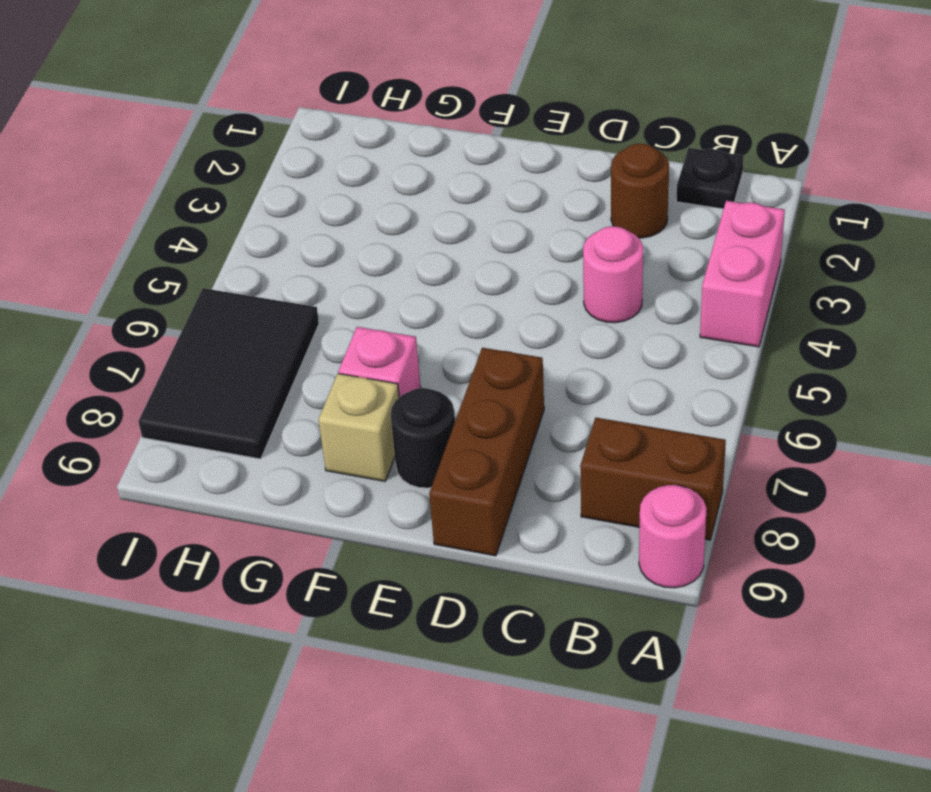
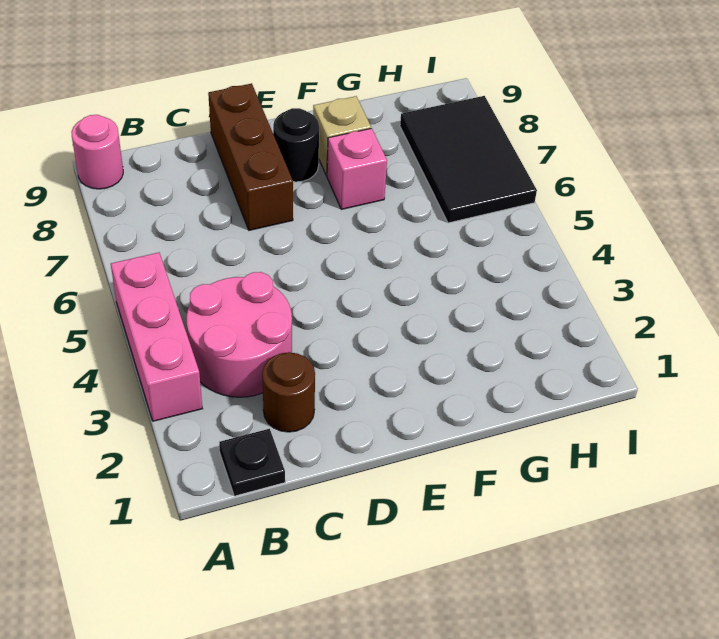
pink 1x2 brick [700,201,785,347] -> pink 1x3 brick [111,253,202,421]
brown 1x2 brick [580,417,726,540] -> none
pink 1x1 round brick [583,226,643,323] -> pink 2x2 round brick [186,272,292,397]

